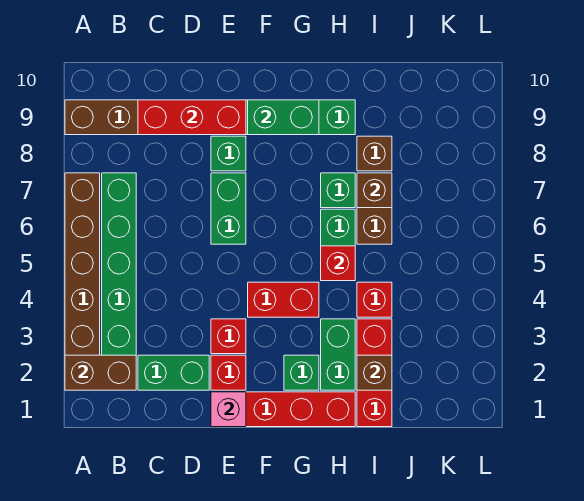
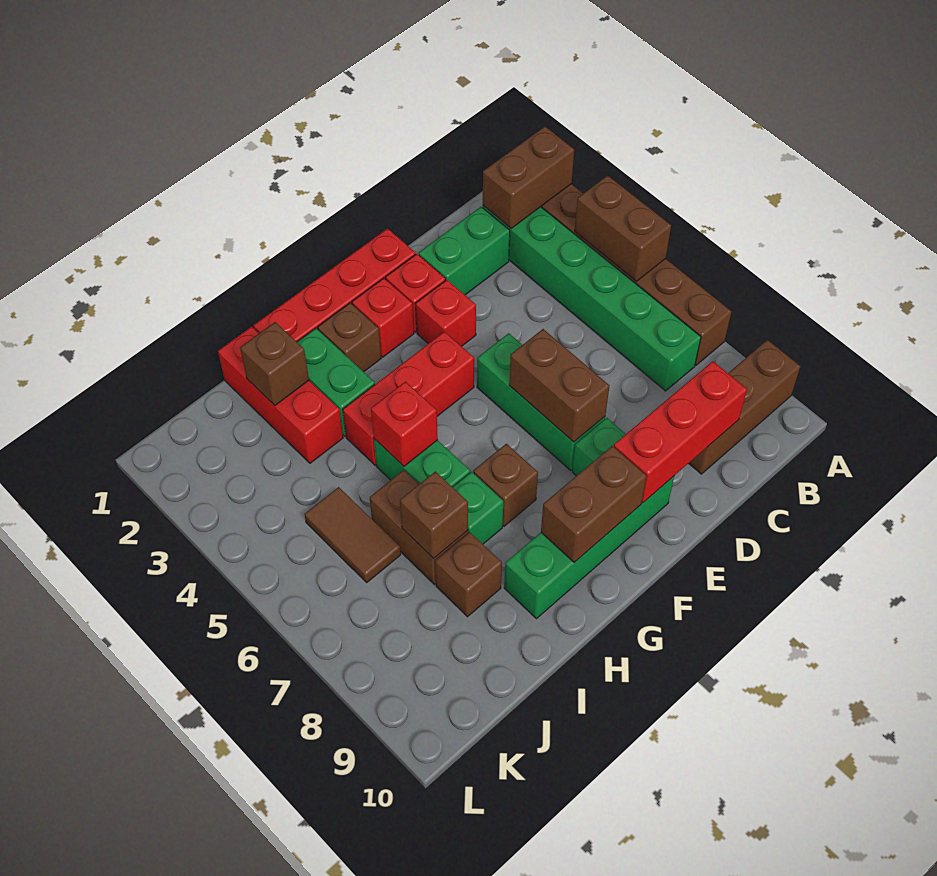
none -> brown 1x2 brick [575,175,671,281]
pink 1x1 brick [211,392,246,427] -> none
green 1x2 brick [211,173,246,244] -> green 1x3 brick [477,333,605,470]
none -> brown 1x2 brick [509,329,609,442]
red 1x2 brick [248,282,319,317] -> red 1x3 brick [343,331,474,465]
green 1x2 brick [248,100,319,135] -> brown 1x2 brick [541,446,646,562]
green 1x1 brick [284,355,319,390] -> brown 1x1 brick [318,303,381,372]
none -> brown 1x1 brick [473,444,538,526]
red 1x1 brick [357,282,392,317] -> red 1x1 brick moved to [352,278,414,357]
none -> brown 1x2 tile [305,487,401,582]

